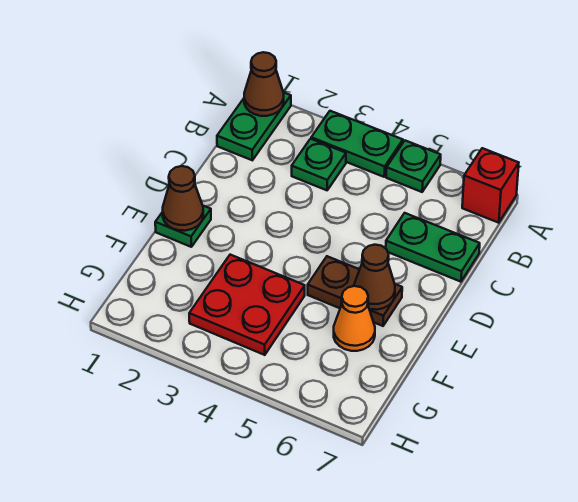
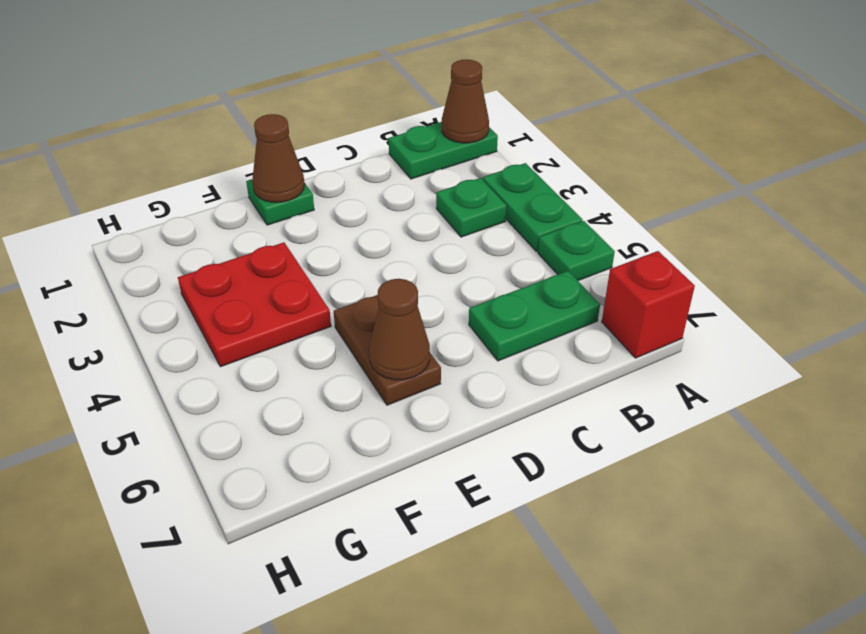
green 1x2 plate [386,213,480,282] -> green 1x2 plate turned to [469,271,600,361]
orange 1x1 cone [334,286,375,351] -> none

